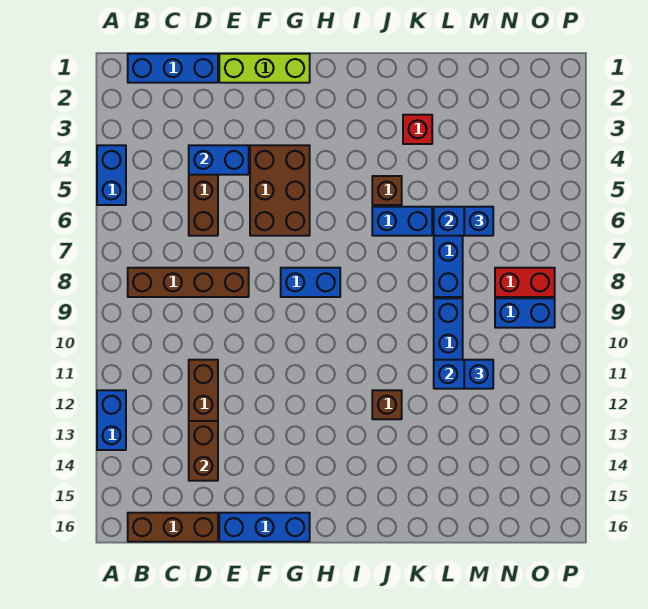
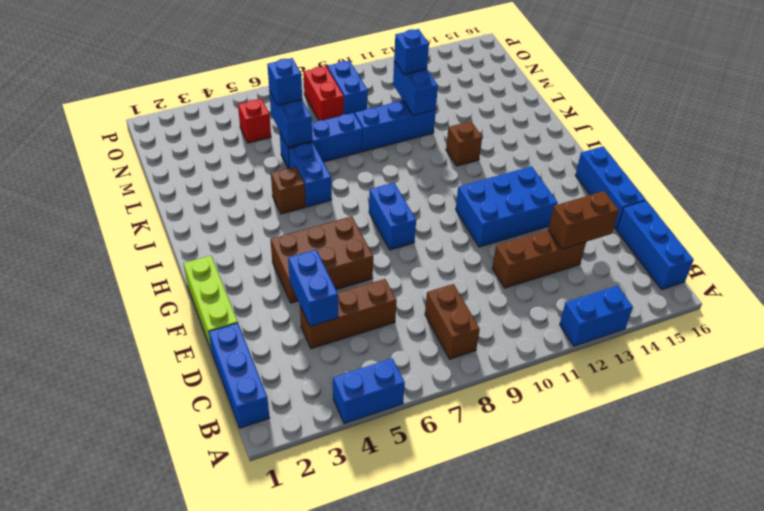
brown 1x4 brick [128,268,249,297] -> brown 1x2 brick [425,284,480,359]
brown 1x3 brick [128,513,218,542] -> blue 1x3 brick [617,201,694,289]
none -> blue 2x3 brick [456,166,558,247]
red 1x1 brick [403,115,432,144] -> red 1x1 brick moved to [238,99,271,143]

